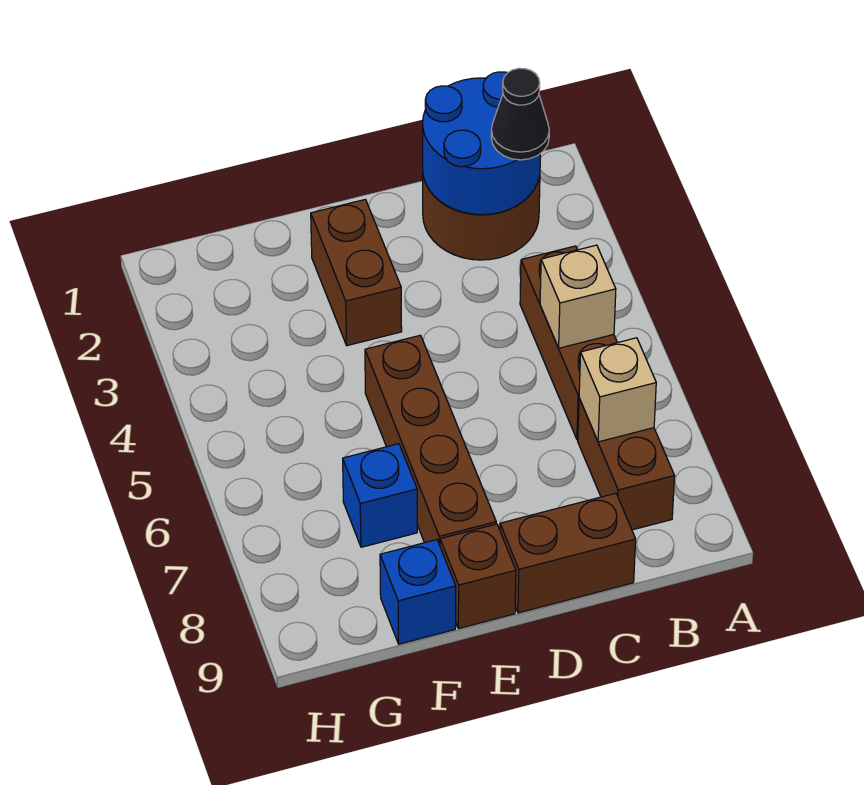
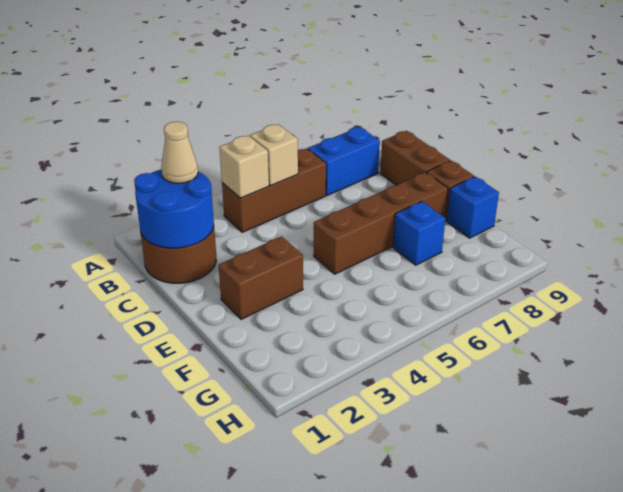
black 1x1 cone [491,68,549,160] -> tan 1x1 cone [161,122,198,183]
brown 1x2 brick [578,398,675,530] -> blue 1x2 brick [308,127,380,195]
tan 1x1 brick [579,338,656,442] -> tan 1x1 brick moved to [220,136,269,198]

